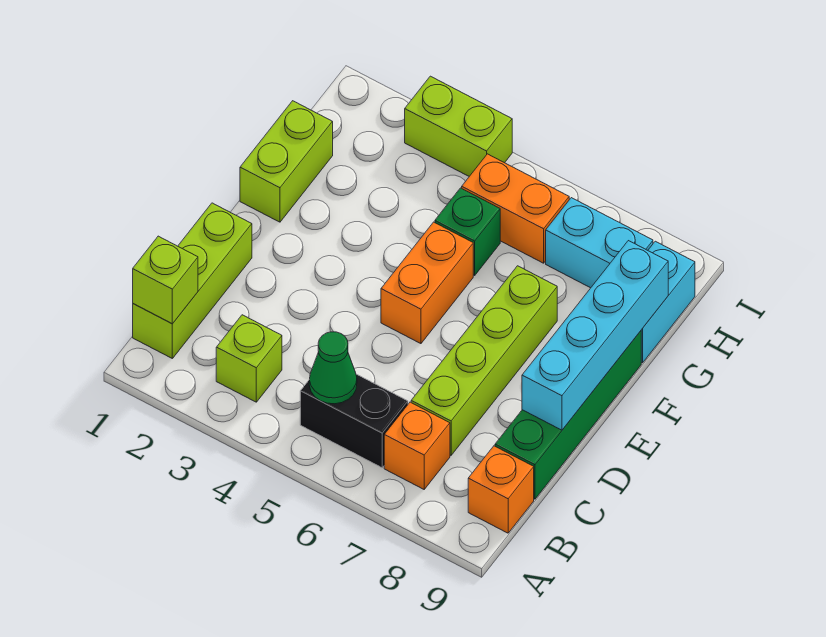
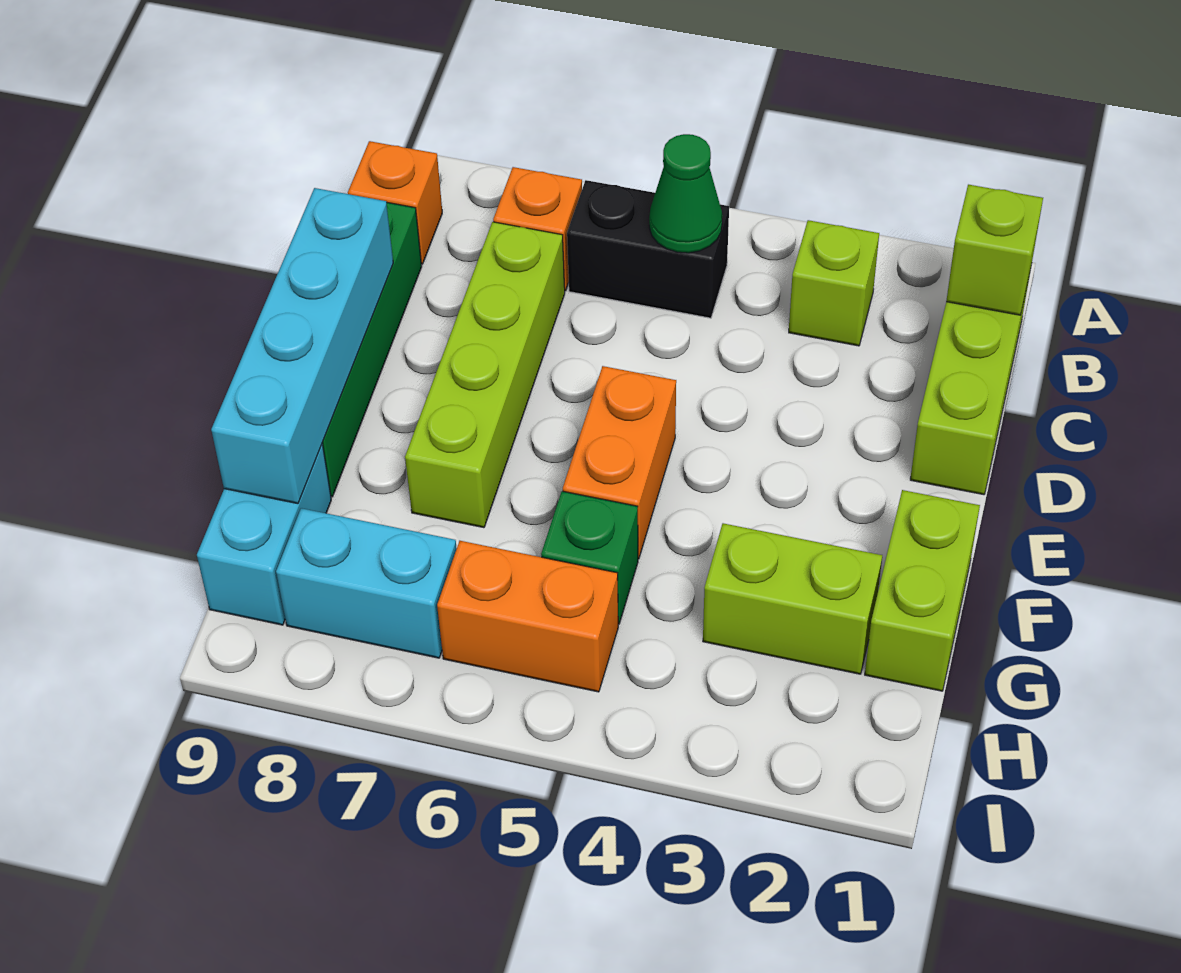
lime 1x2 brick [405,76,512,176] -> lime 1x2 brick moved to [703,523,882,674]

